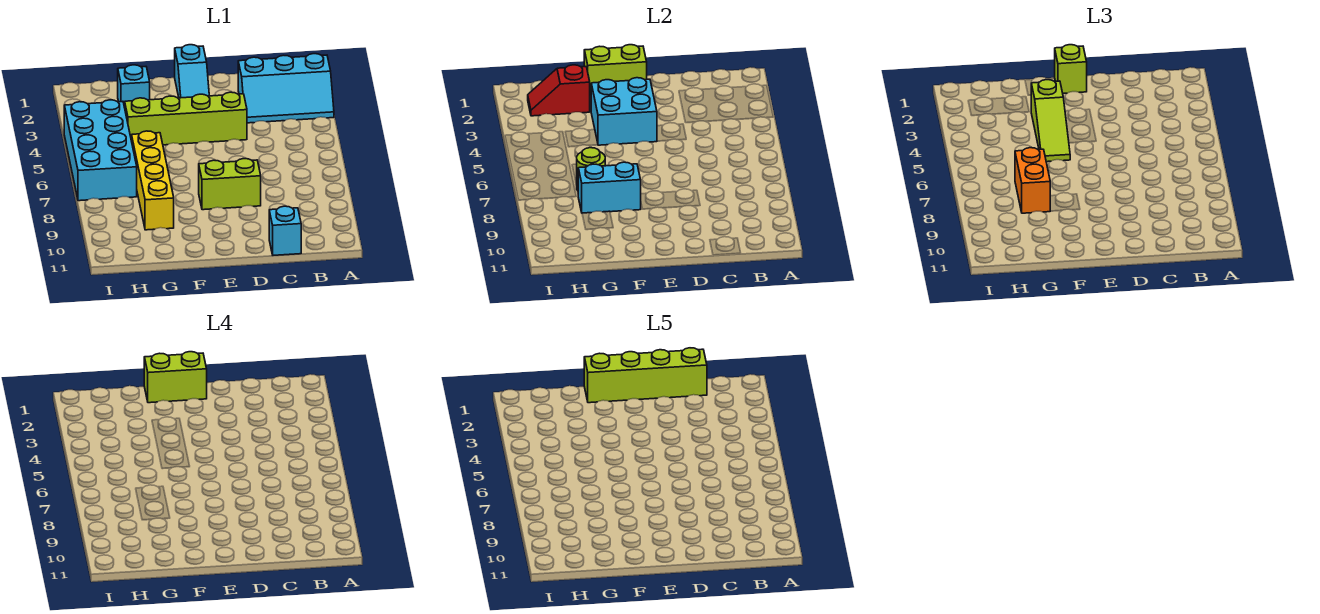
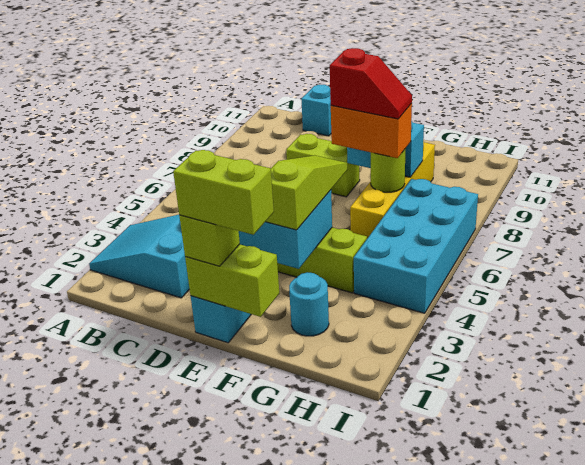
cyan 2x3 slope [238,54,334,123] -> cyan 2x3 slope turned to [89,215,189,298]
lime 1x4 brick [584,348,707,403] -> none
cyan 1x1 brick [118,65,150,107] -> cyan 1x1 round brick [289,272,329,336]
red 1x2 slope [528,65,590,116] -> red 1x2 slope moved to [330,48,412,119]
orange 1x2 brick [1015,148,1050,213] -> orange 1x2 brick turned to [331,103,412,158]

